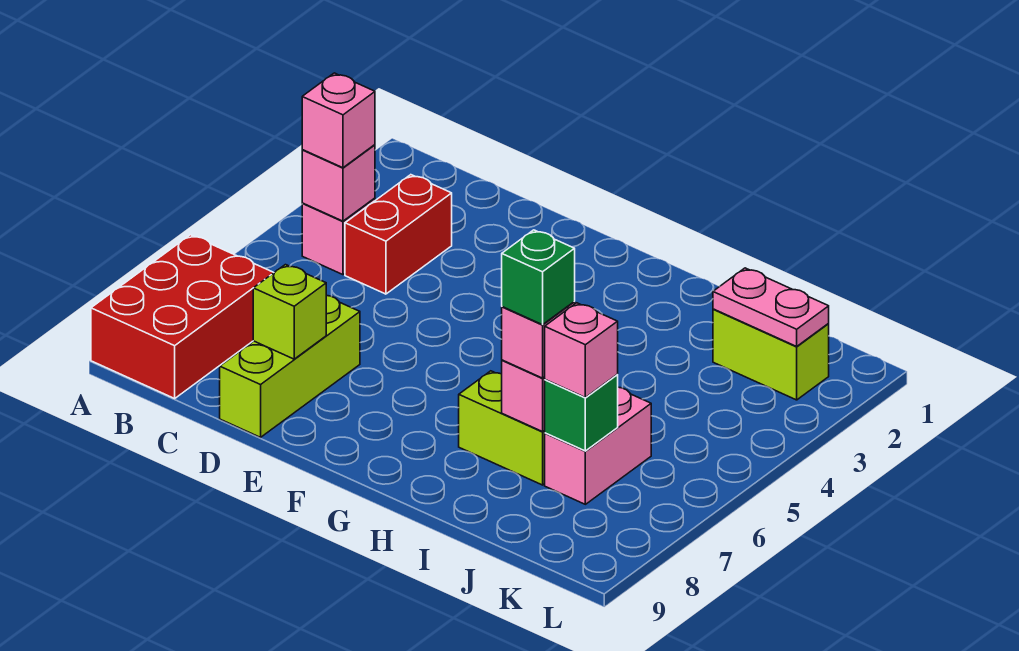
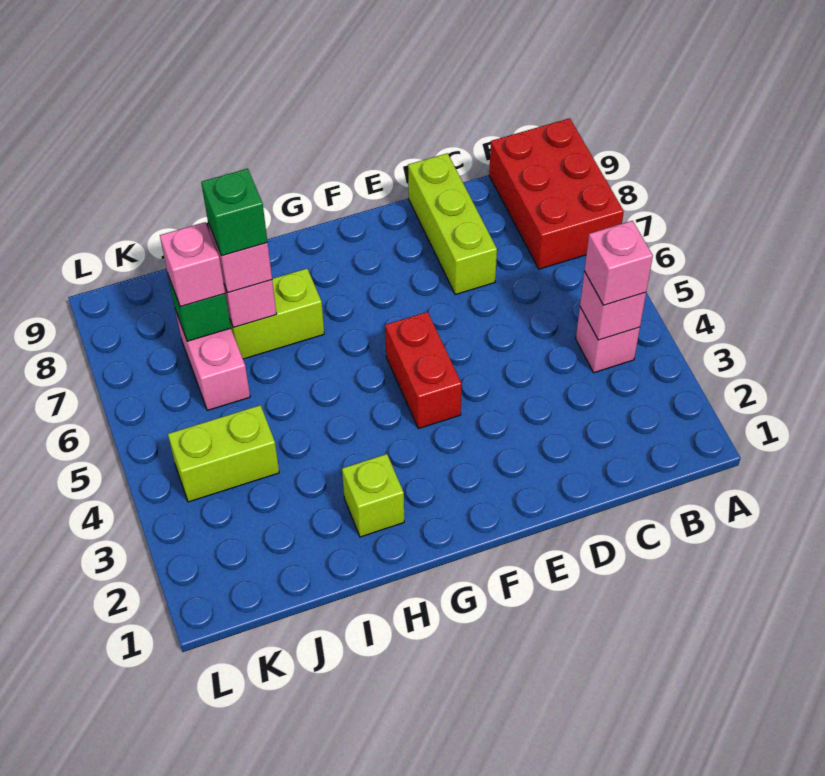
red 1x2 brick [345,175,452,294] -> red 1x2 brick moved to [385,312,462,429]
lime 1x1 brick [253,265,326,359] -> lime 1x1 brick moved to [342,454,404,537]
lime 1x2 brick [713,309,829,400] -> lime 1x2 brick moved to [168,405,279,502]
pink 1x2 plate [713,268,829,346] -> none

